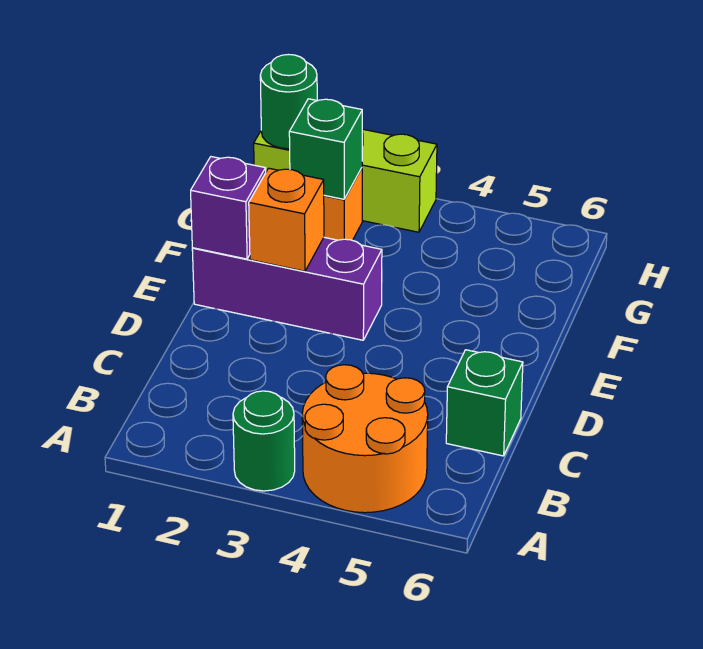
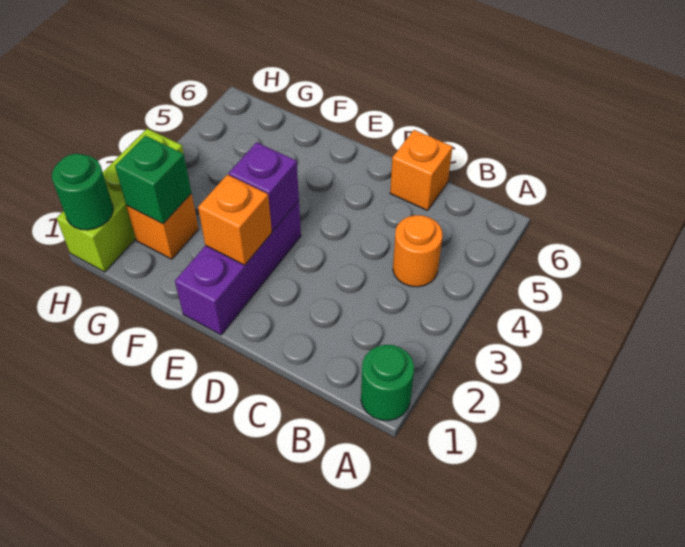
green 1x1 round brick [233,391,295,491] -> green 1x1 round brick moved to [361,345,414,421]
orange 2x2 round brick [302,365,428,513] -> orange 1x1 round brick [393,215,442,287]
green 1x1 brick [446,350,523,456] -> orange 1x1 brick [390,130,453,210]
purple 1x1 brick [191,157,266,259] -> purple 1x1 brick moved to [229,142,299,231]

